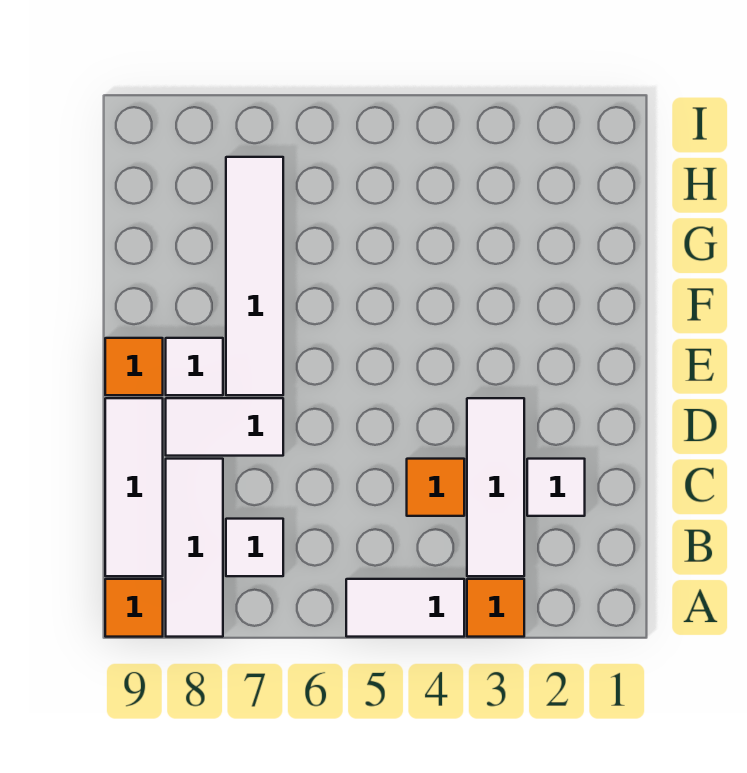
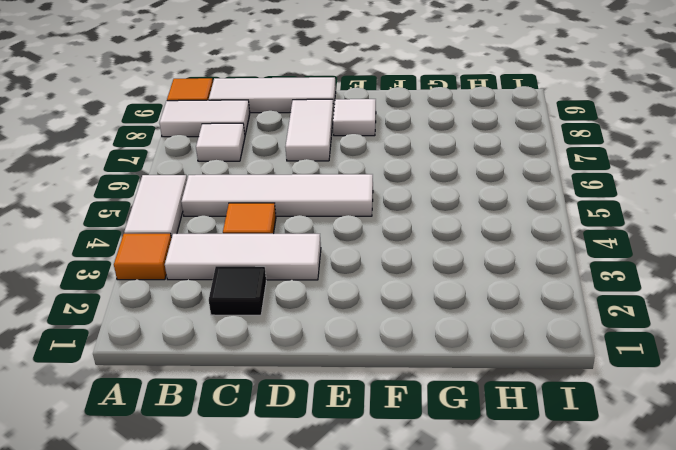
white 1x3 tile [166,459,223,637] -> white 1x2 tile [160,100,250,137]
white 1x1 tile [527,459,585,516] -> black 1x1 tile [209,266,266,315]
white 1x4 tile [226,157,283,395] -> white 1x4 tile moved to [181,174,373,216]
orange 1x1 tile [105,338,163,395] -> none

